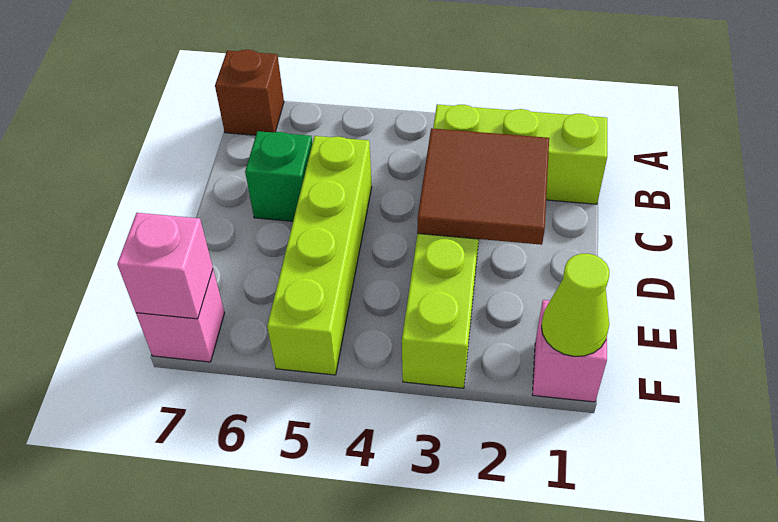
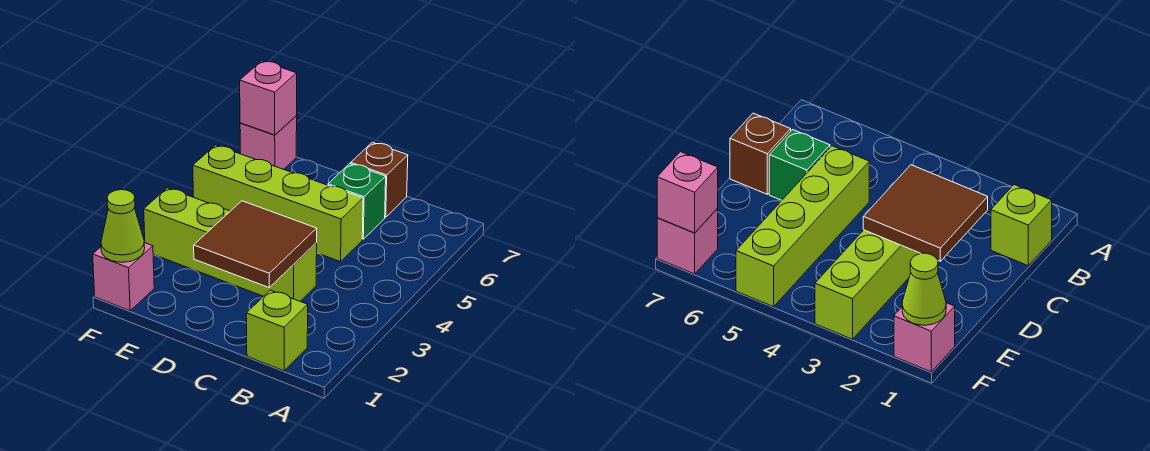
brown 1x1 brick [215,50,284,135] -> brown 1x1 brick moved to [351,142,408,217]
lime 1x3 brick [433,105,607,204] -> lime 1x1 brick [246,290,308,371]

